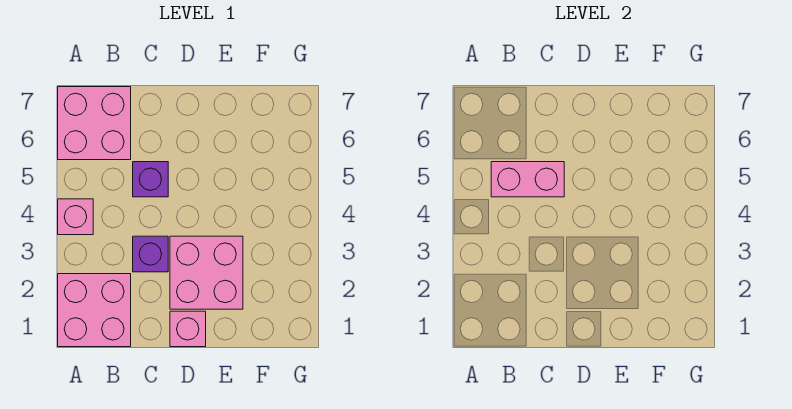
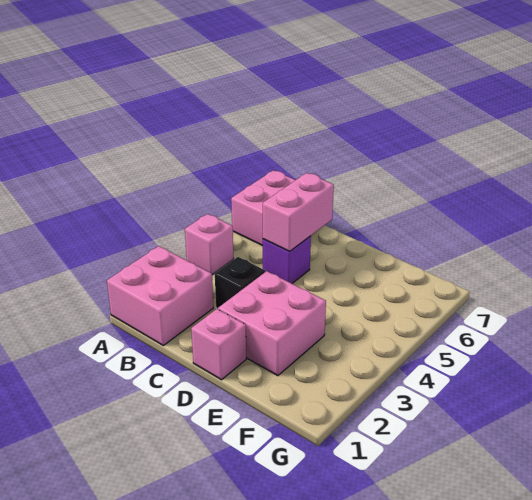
pink 1x2 brick [491,162,564,197] -> pink 1x2 brick turned to [263,173,334,251]
purple 1x1 brick [133,236,168,272] -> black 1x1 brick [215,257,265,309]

